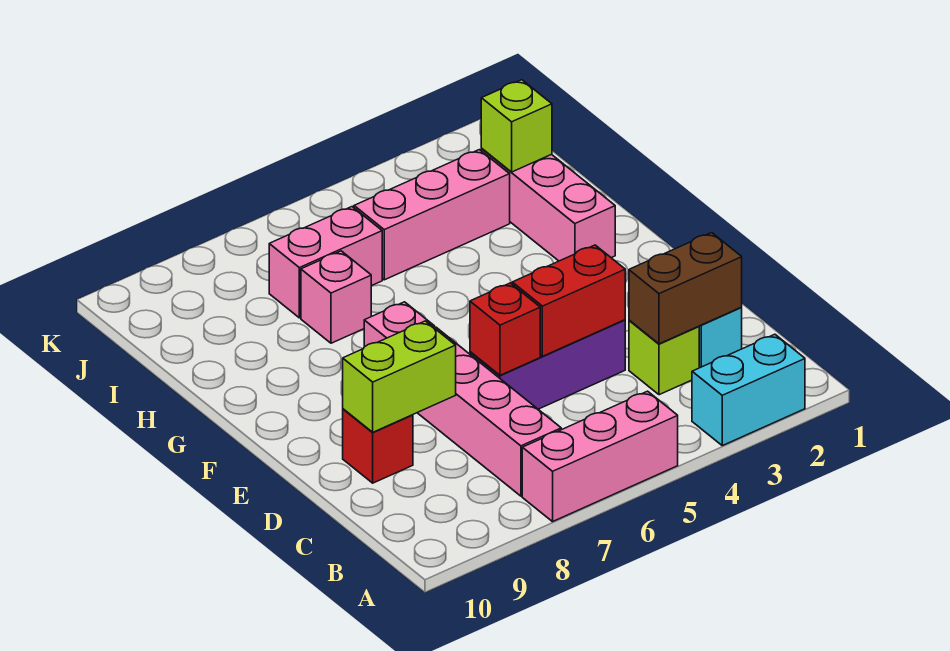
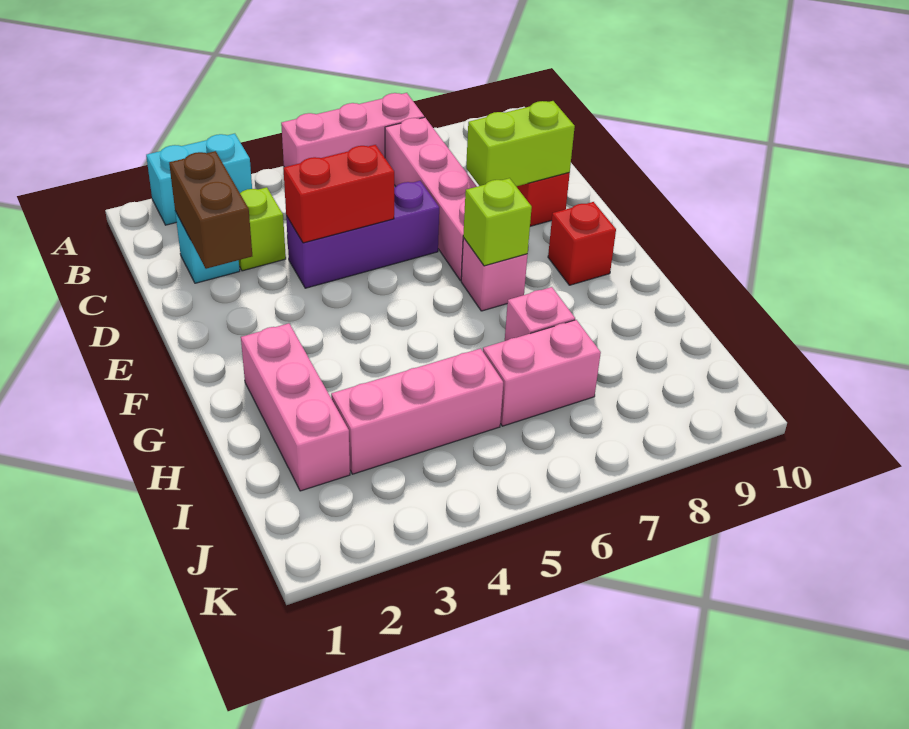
brown 1x2 brick [629,233,742,344] -> brown 1x2 brick turned to [169,151,252,269]
red 1x1 brick [470,283,540,375] -> red 1x1 brick moved to [548,202,616,285]
lime 1x1 brick [481,80,552,172] -> lime 1x1 brick moved to [463,178,532,266]

